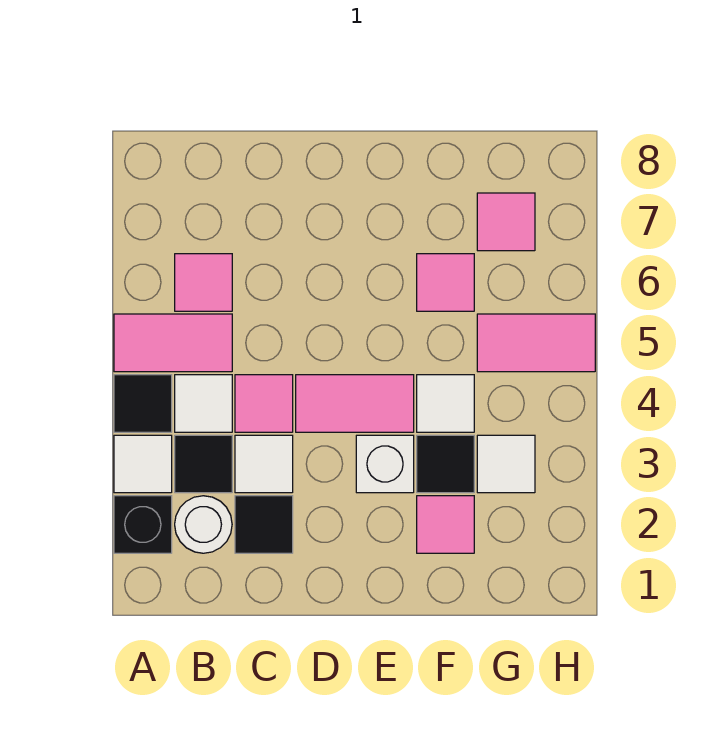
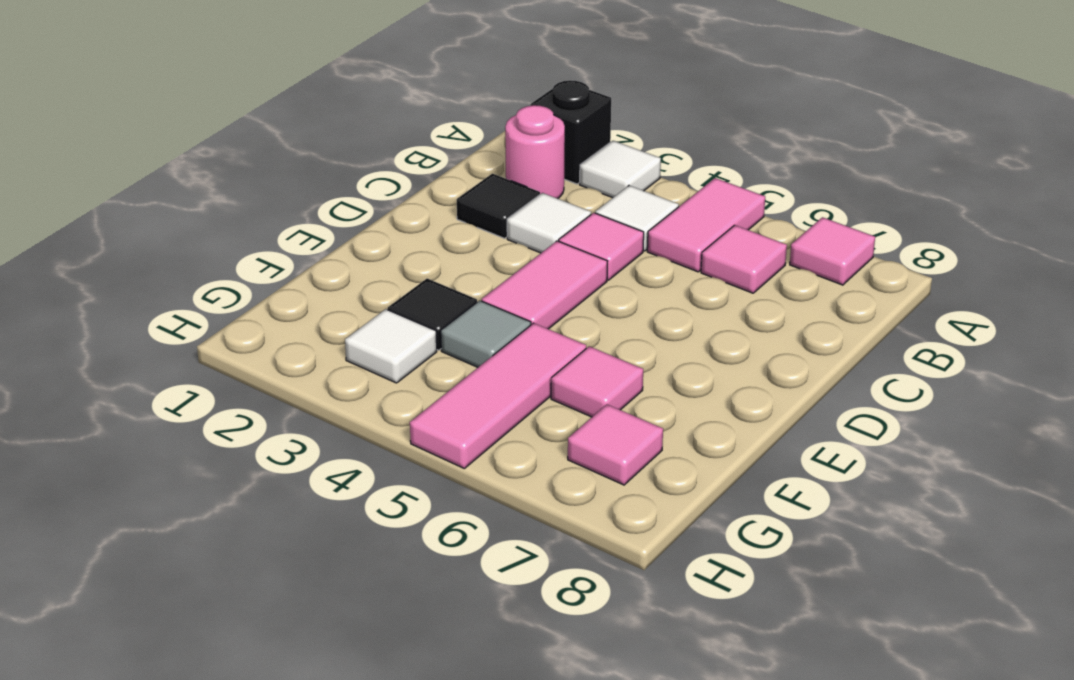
black 1x1 tile [114,375,172,432] -> none
white 1x1 round brick [175,496,232,553] -> pink 1x1 round brick [505,105,565,199]
black 1x1 tile [175,435,232,493] -> none
white 1x1 brick [356,435,414,493] -> none
pink 1x1 tile [417,496,474,553] -> pink 1x1 tile moved to [790,217,875,285]
white 1x1 tile [417,375,474,432] -> grey 1x1 tile [441,300,531,367]
pink 1x2 tile [477,314,595,372] -> pink 1x3 tile [410,323,586,468]

